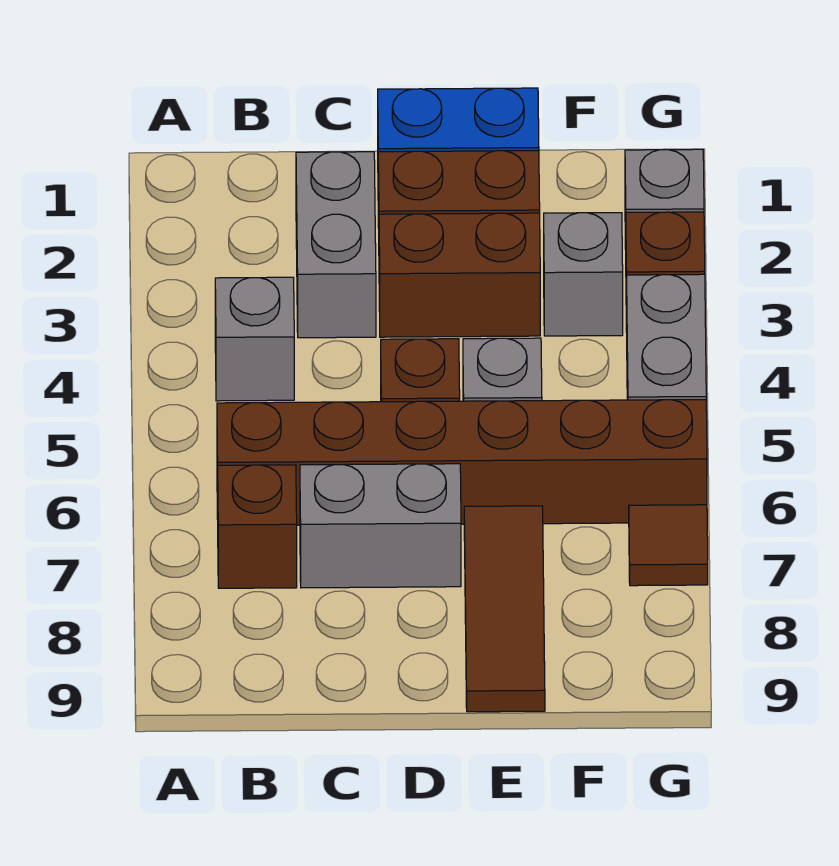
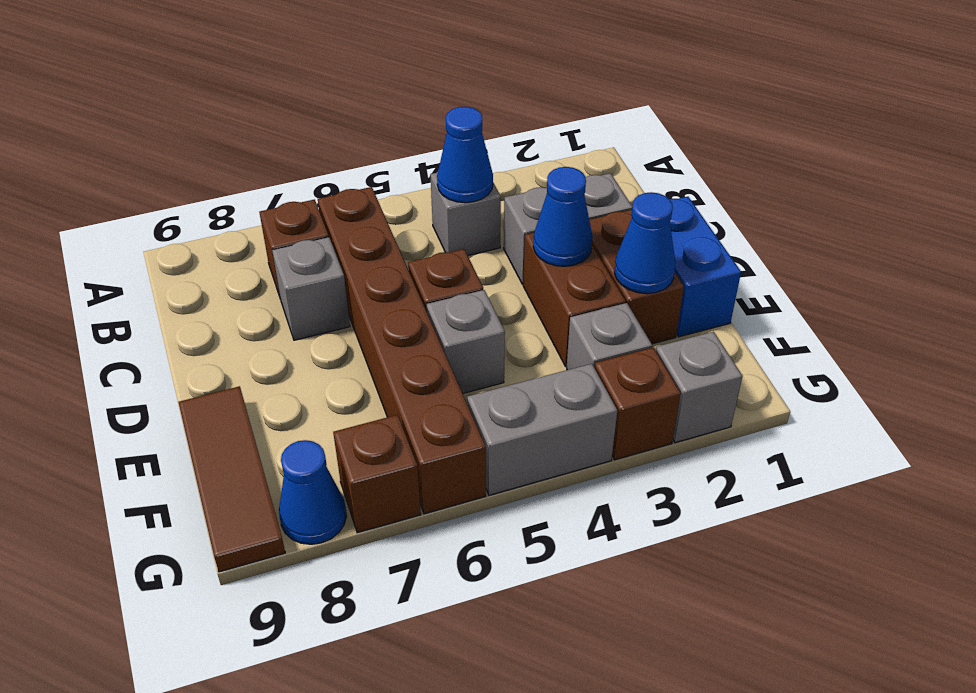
none -> blue 1x1 cone [437,107,493,203]
grey 1x2 brick [300,464,461,588] -> grey 1x1 brick [272,237,350,340]
none -> blue 1x1 cone [533,167,593,266]
none -> blue 1x1 cone [614,192,675,294]
brown 1x3 tile [464,506,545,712] -> brown 1x3 tile turned to [179,386,285,572]
brown 1x1 tile [629,505,708,586] -> brown 1x1 brick [333,415,421,533]
none -> blue 1x1 cone [279,440,346,544]

